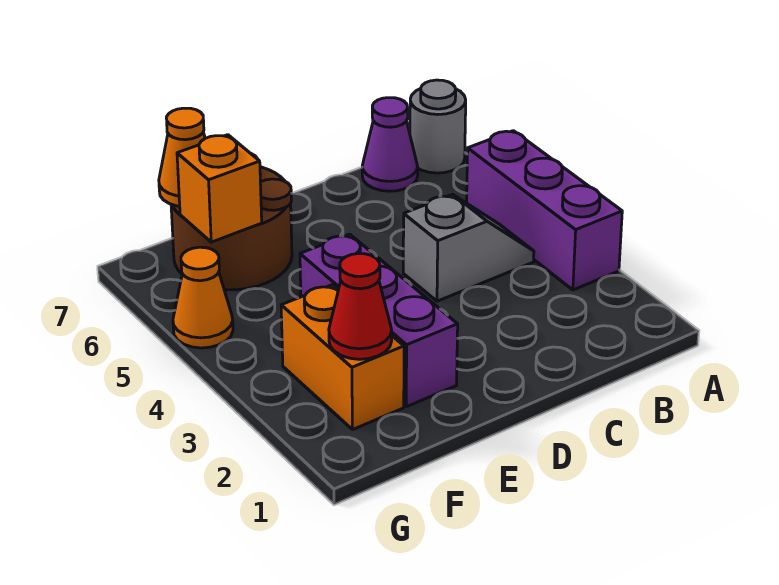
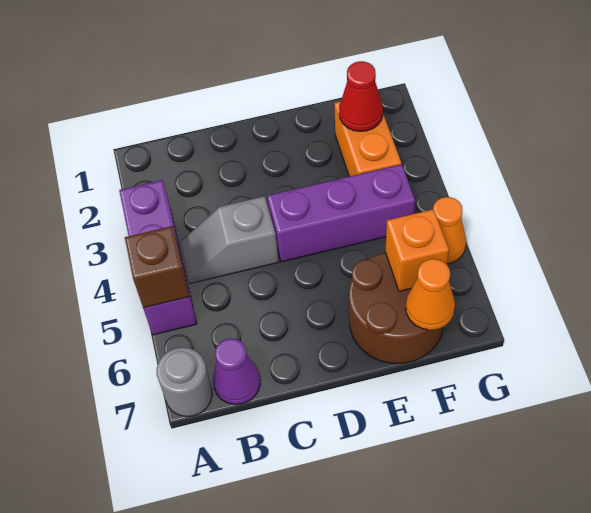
none -> brown 1x1 brick [125,226,190,308]
purple 1x3 brick [300,234,458,407] -> purple 1x3 brick turned to [267,164,415,262]

